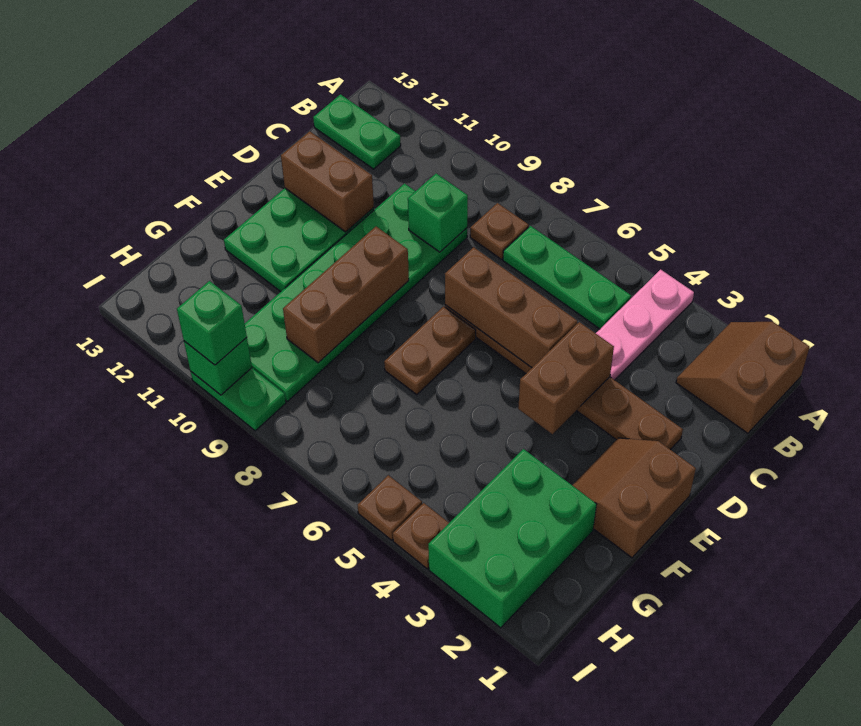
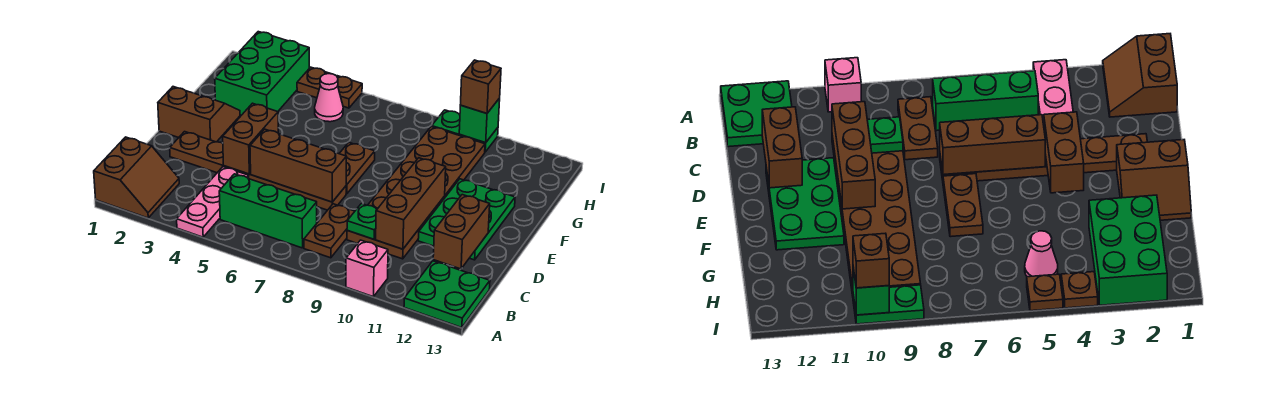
none -> pink 1x1 brick [346,240,388,297]
green 1x3 plate [503,226,631,329] -> green 1x3 brick [219,174,317,248]
brown 1x1 plate [470,203,529,259] -> brown 1x2 plate [304,204,355,258]
green 1x2 plate [313,94,401,169] -> green 2x2 plate [404,261,490,328]
green 2x6 plate [245,184,467,401] -> brown 2x6 plate [347,126,485,259]
green 1x1 brick [408,174,468,252] -> green 1x1 plate [347,204,377,239]
brown 1x2 brick [281,131,374,232] -> brown 1x2 brick turned to [433,195,490,269]
brown 2x2 slope [572,438,696,558] -> brown 2x2 slope turned to [158,87,240,142]
brown 1x3 brick [283,227,409,363] -> brown 1x3 brick moved to [376,158,446,249]
none -> pink 1x1 cone [315,74,343,122]
green 1x1 brick [177,281,247,365] -> brown 1x1 brick [460,60,501,113]

